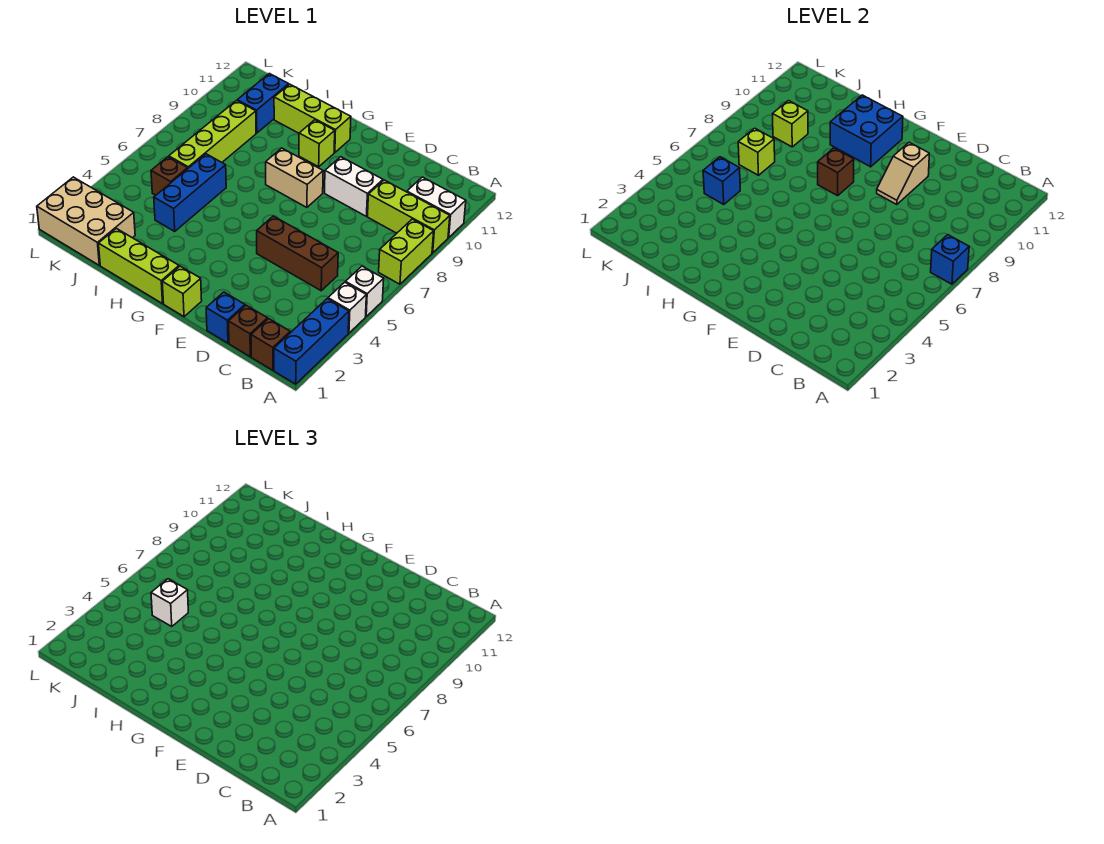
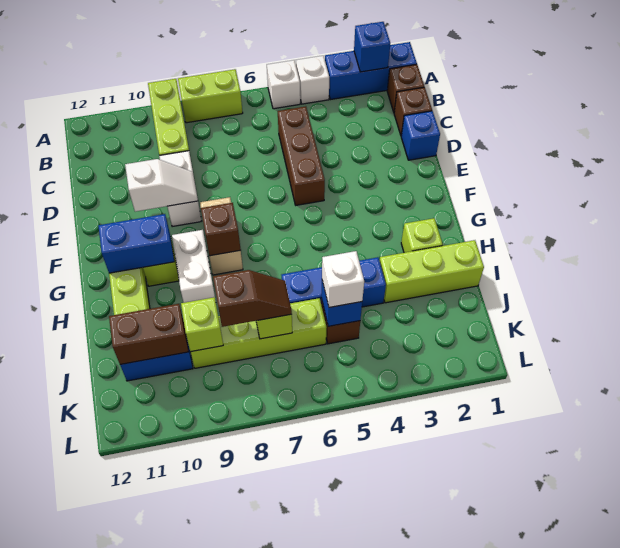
blue 1x1 brick [931,235,969,284] -> blue 1x1 brick moved to [354,22,390,72]
white 1x2 brick [407,177,466,238] -> white 1x2 brick moved to [172,230,216,303]
tan 1x2 slope [877,142,929,205] -> white 1x2 slope [125,159,198,212]
lime 1x1 brick [162,266,202,317] -> lime 1x1 brick moved to [401,218,443,253]
lime 1x3 brick [98,228,179,304] -> lime 1x3 brick turned to [380,240,484,303]
blue 2x2 brick [830,95,903,167] -> blue 1x2 brick [99,214,174,273]
tan 2x3 brick [37,177,135,265] -> none
none -> brown 1x2 slope [213,270,292,327]
none -> brown 1x2 brick [109,304,189,364]

